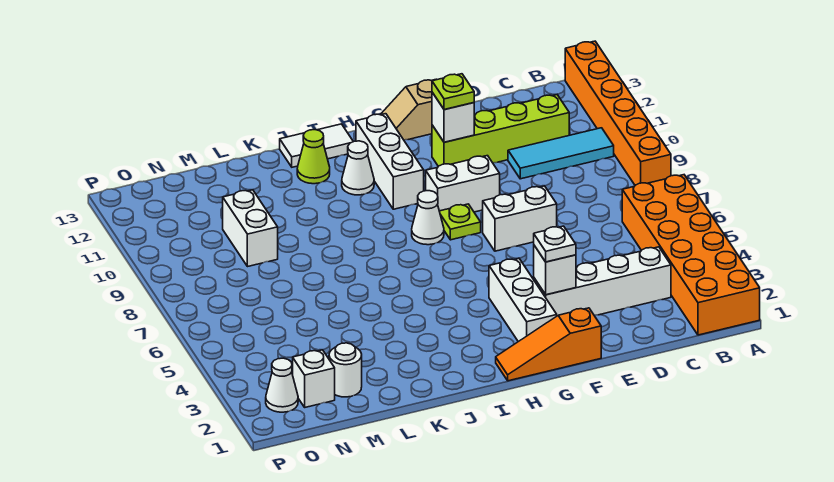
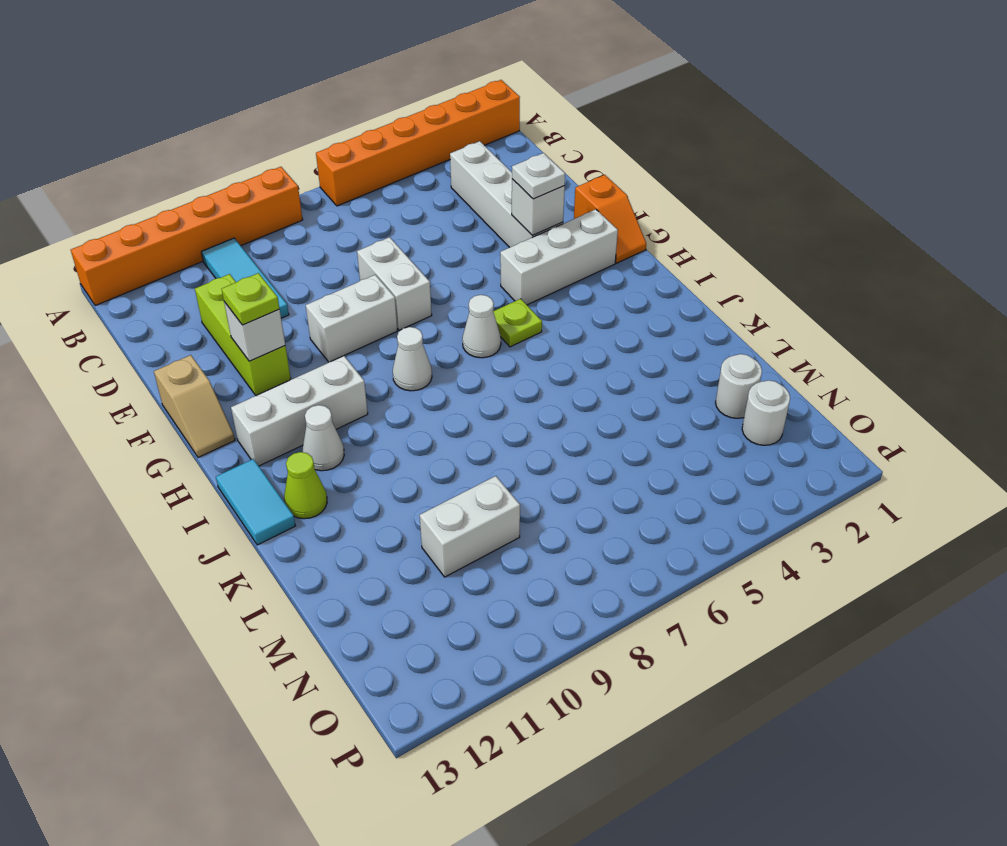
orange 2x6 brick [622,175,760,335] -> orange 1x6 brick [316,80,520,206]
lime 1x4 brick [432,95,569,166] -> lime 1x3 brick [195,274,291,395]
orange 1x3 slope [496,308,601,381] -> orange 1x2 slope [574,175,646,263]
white 1x2 brick [426,156,500,212] -> white 1x2 brick turned to [306,275,397,362]
lime 1x1 plate [439,204,481,240] -> lime 1x1 plate moved to [493,299,542,347]
white 1x2 tile [280,124,353,167] -> cyan 1x2 tile [216,459,295,545]
white 1x1 brick [293,350,335,407] -> white 1x1 round brick [742,380,790,445]
white 1x1 cone [266,358,298,412] -> white 1x1 cone moved to [462,295,501,358]

